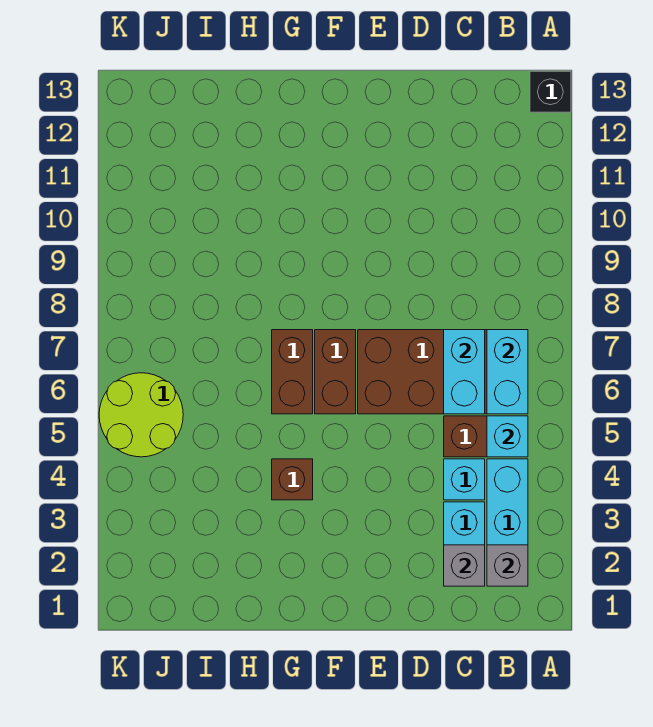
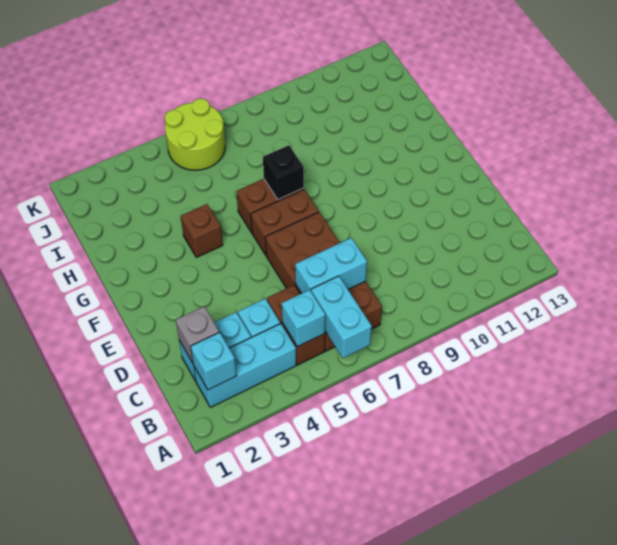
black 1x1 brick [530,71,571,112] -> black 1x1 brick moved to [263,145,304,199]
grey 1x1 brick [487,545,528,586] -> cyan 1x1 brick [191,332,236,390]
cyan 1x2 brick [487,330,528,414] -> cyan 1x2 brick turned to [311,276,372,358]

